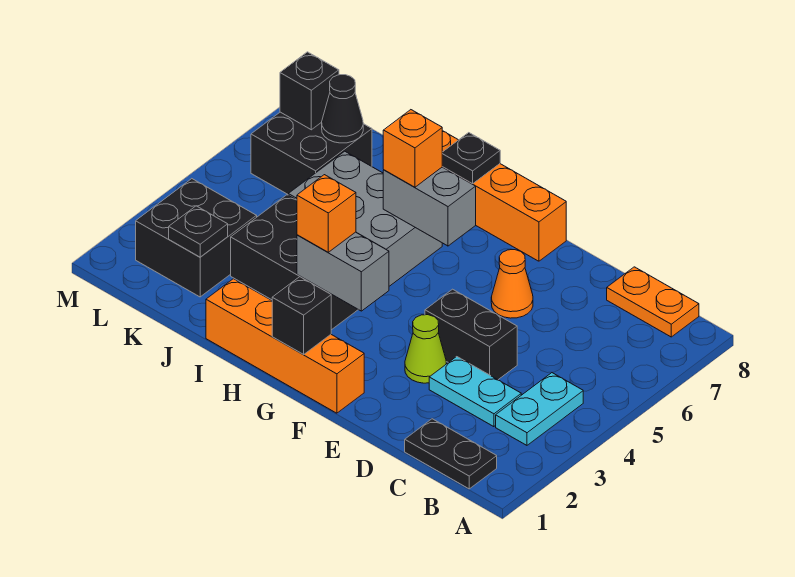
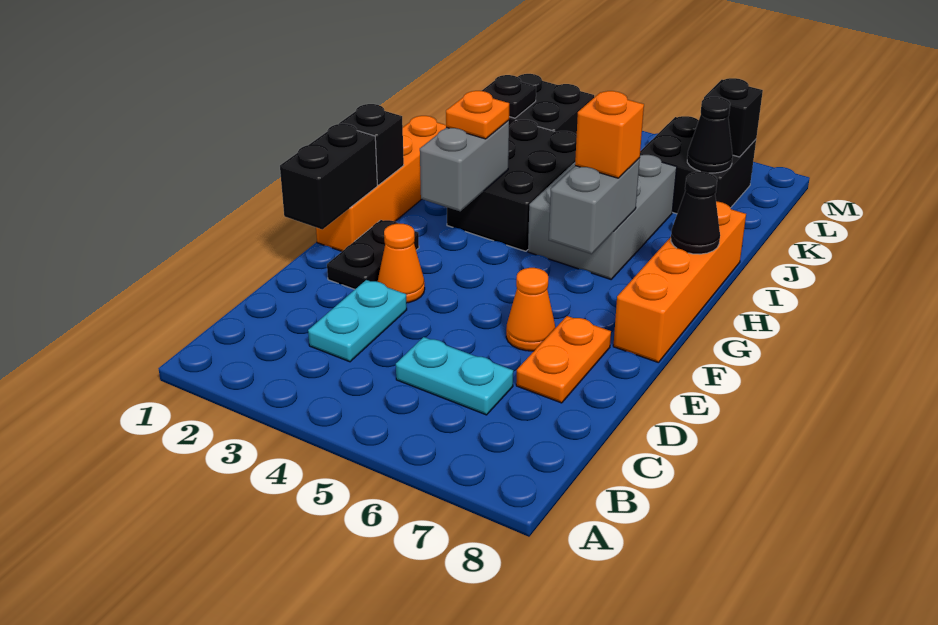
black 1x2 plate [405,419,497,489] -> black 1x2 plate moved to [327,220,419,289]
cyan 1x2 plate [496,373,583,445] -> cyan 1x2 plate moved to [396,337,513,415]
orange 1x2 plate [607,267,699,337] -> orange 1x2 plate moved to [516,316,611,403]
black 1x2 brick [425,289,517,380] -> black 1x2 brick moved to [280,124,377,229]
lime 1x1 cone [405,315,446,383] -> orange 1x1 cone [378,223,425,303]
orange 1x1 brick [297,175,356,252] -> orange 1x1 plate [446,91,509,139]
black 1x1 plate [442,133,500,184] -> black 1x1 cone [671,172,720,254]

